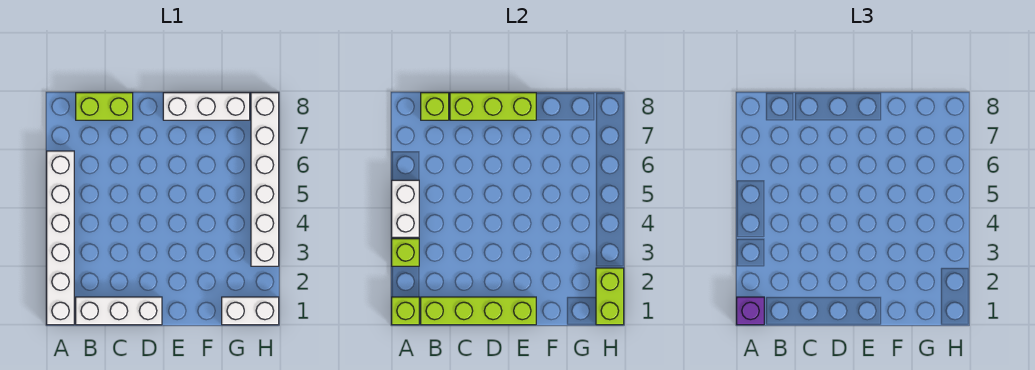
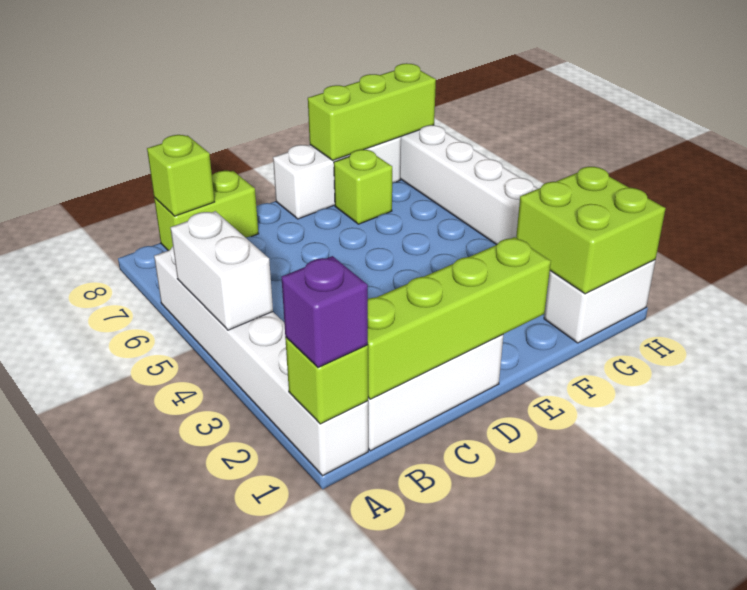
lime 1x1 brick [392,239,419,266] -> lime 1x1 brick moved to [334,150,392,224]
lime 1x3 brick [450,93,536,120] -> lime 1x3 brick moved to [308,63,436,160]
lime 1x2 brick [596,268,624,325] -> lime 2x2 brick [516,167,666,294]

